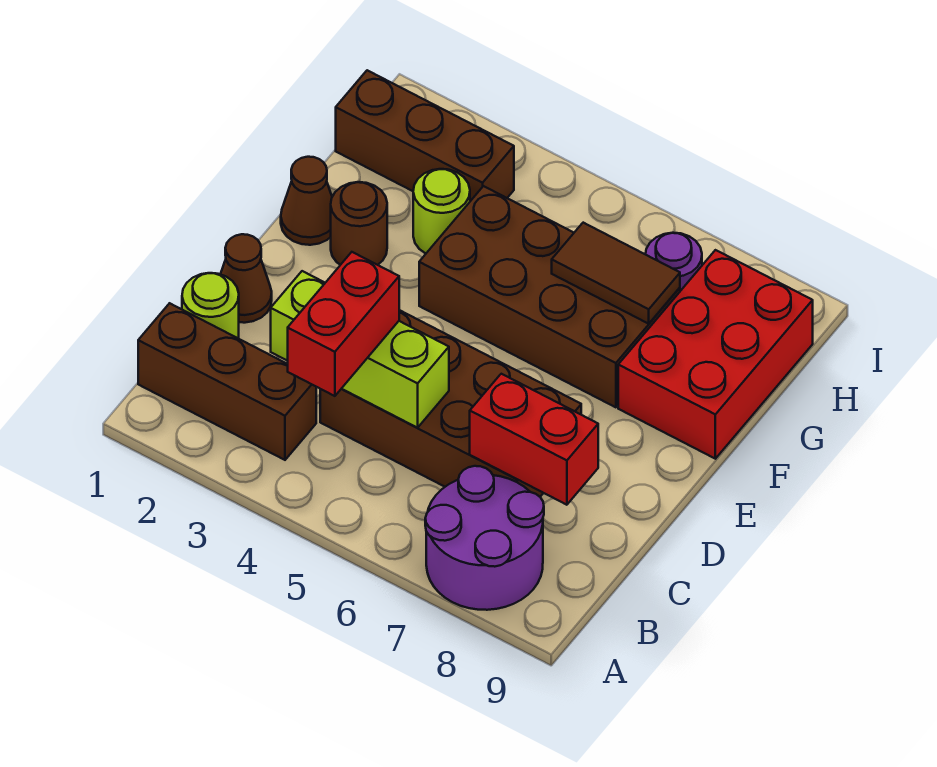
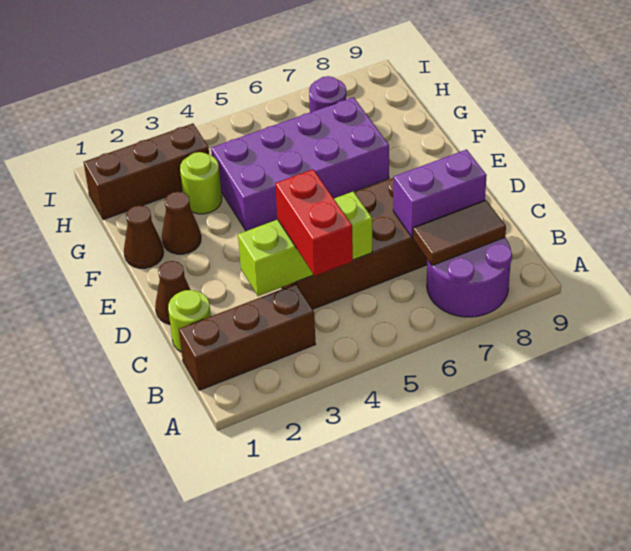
red 1x2 brick [470,374,598,505] -> purple 1x2 brick [393,150,487,237]
brown 1x1 round brick [331,182,387,265] -> brown 1x1 cone [162,192,201,254]
brown 2x4 brick [419,186,680,407] -> purple 2x4 brick [211,97,389,231]
red 2x3 brick [618,250,813,459] -> none
brown 1x2 tile [552,223,680,324] -> brown 1x2 tile moved to [413,200,506,266]

